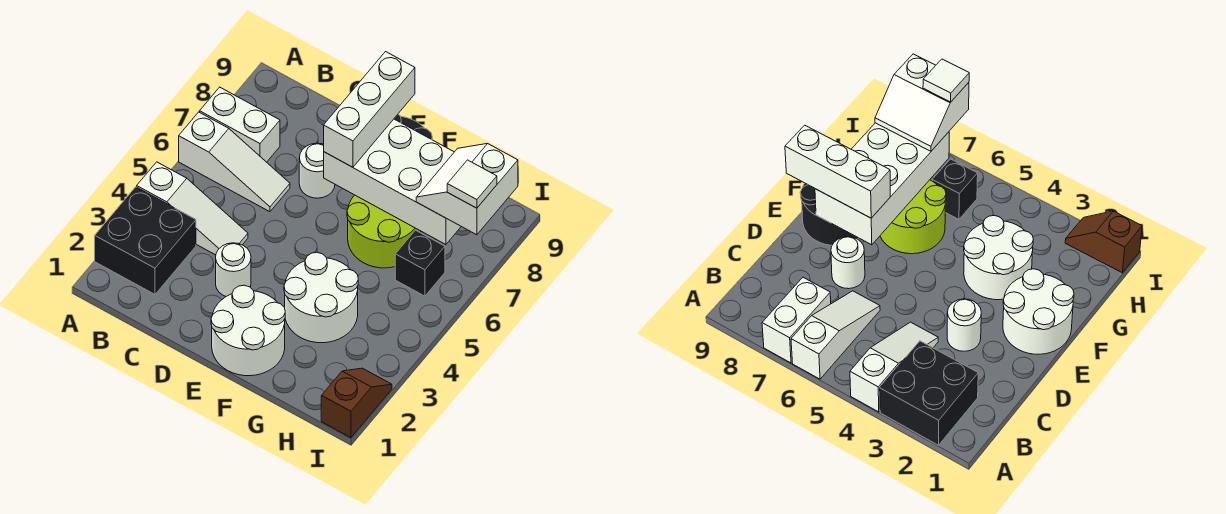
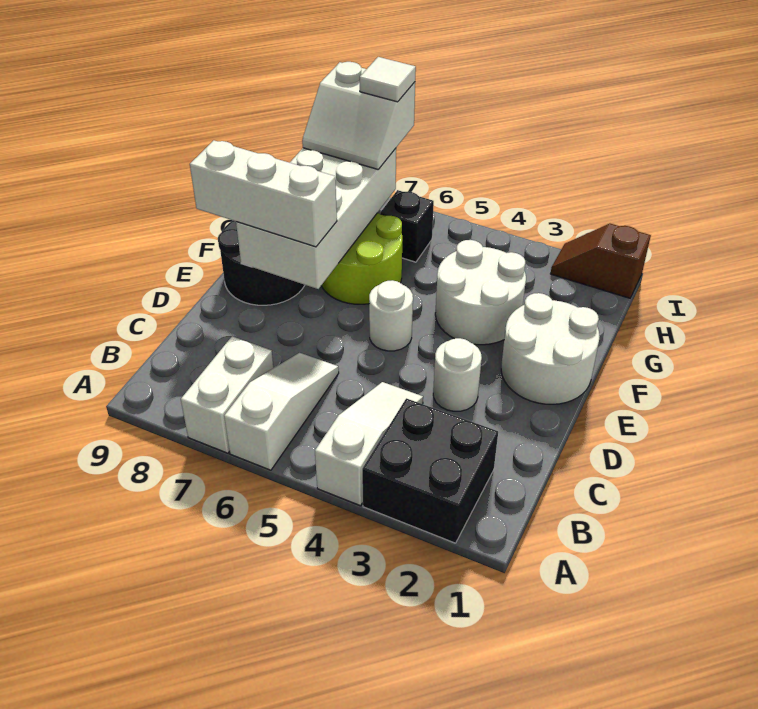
white 1x1 round brick [299,143,335,198] -> white 1x1 round brick moved to [369,280,413,351]

